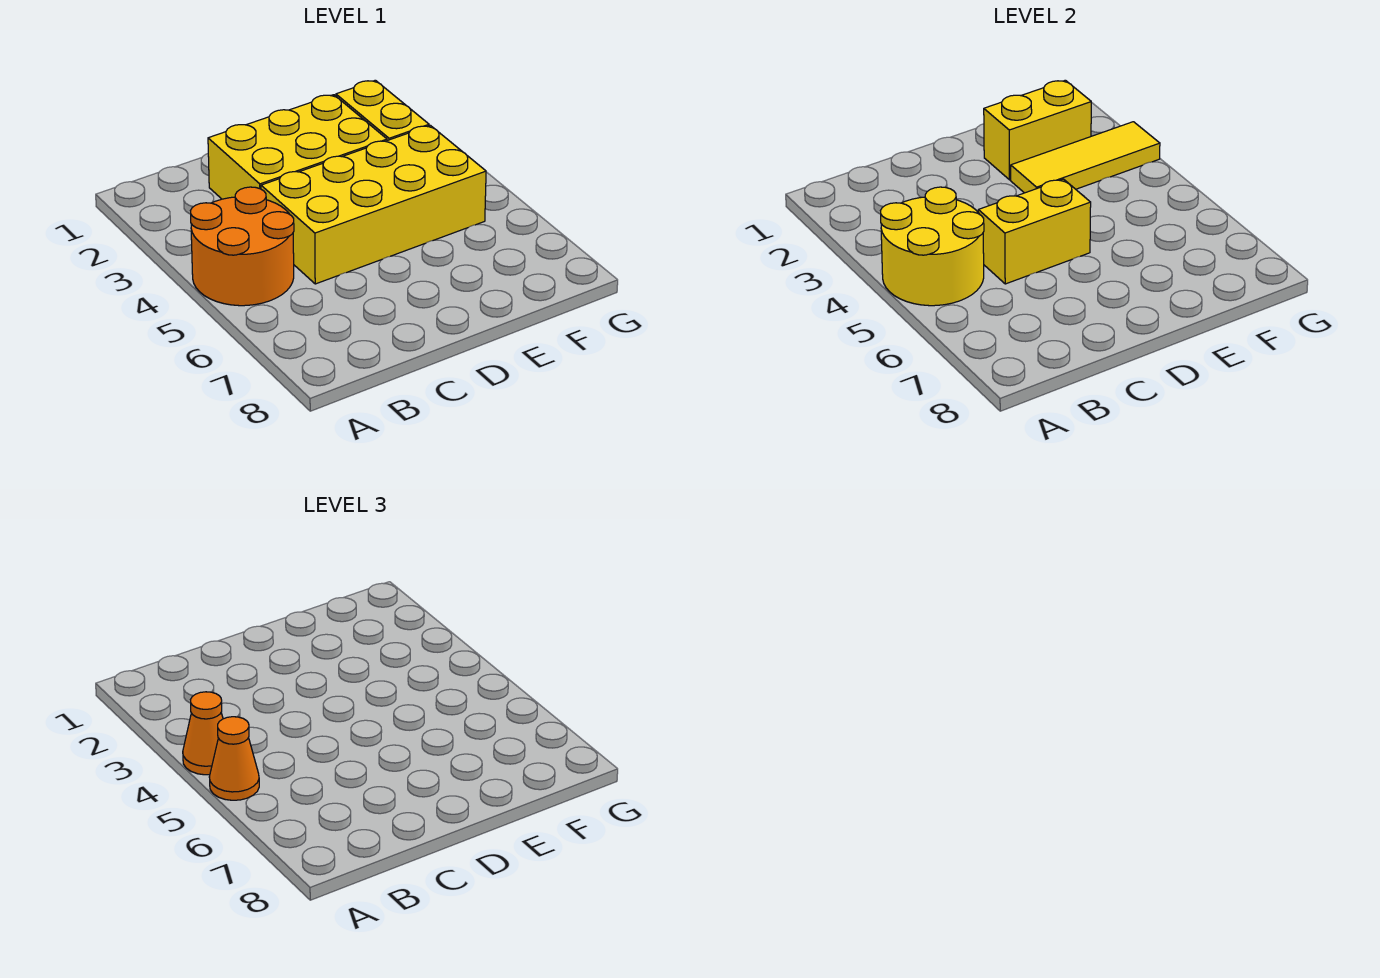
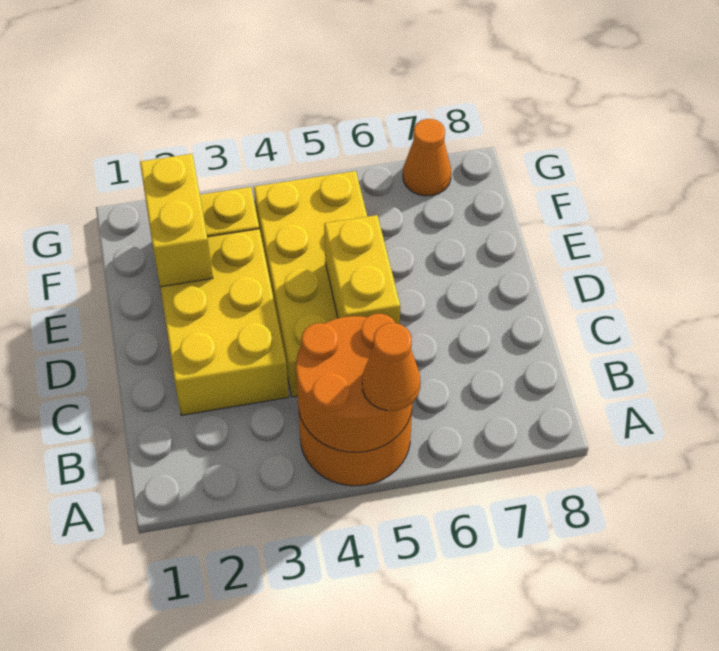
yellow 2x2 round brick [881,187,984,306] -> orange 2x2 round brick [296,314,412,452]
orange 1x1 cone [183,692,223,775] -> orange 1x1 cone moved to [403,119,451,196]
yellow 1x3 tile [1011,122,1160,193] -> none

